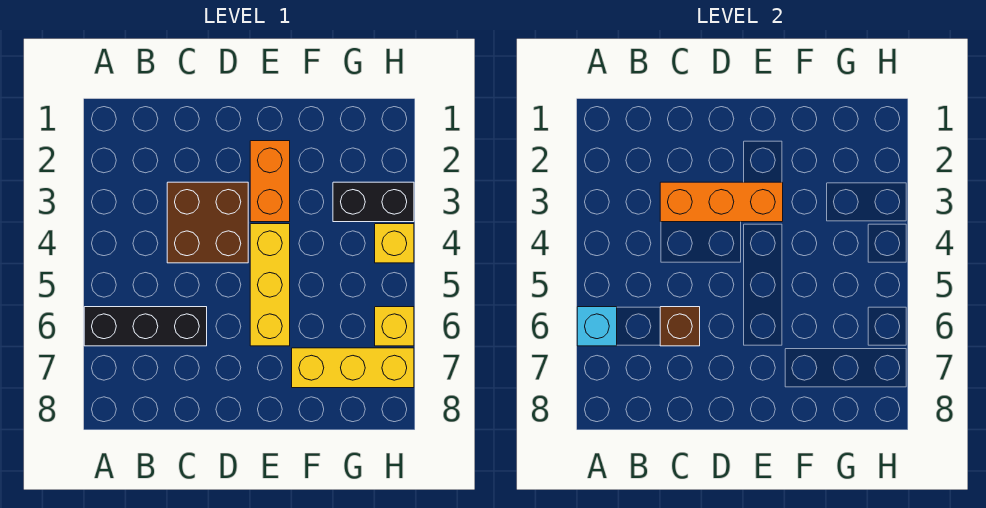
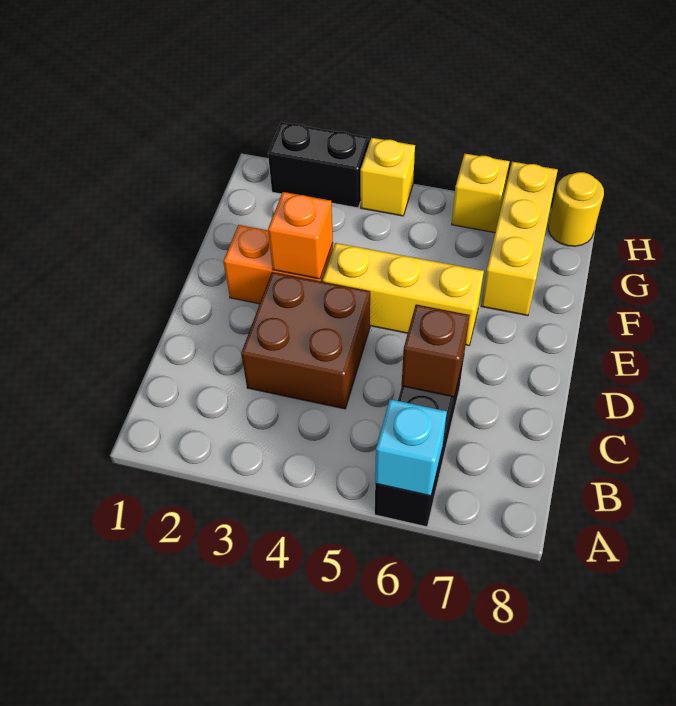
orange 1x3 brick [660,182,783,222] -> orange 1x1 brick [268,192,333,279]
black 1x2 brick [333,182,414,222] -> black 1x2 brick turned to [268,122,369,208]
none -> yellow 1x1 round brick [548,172,604,246]

